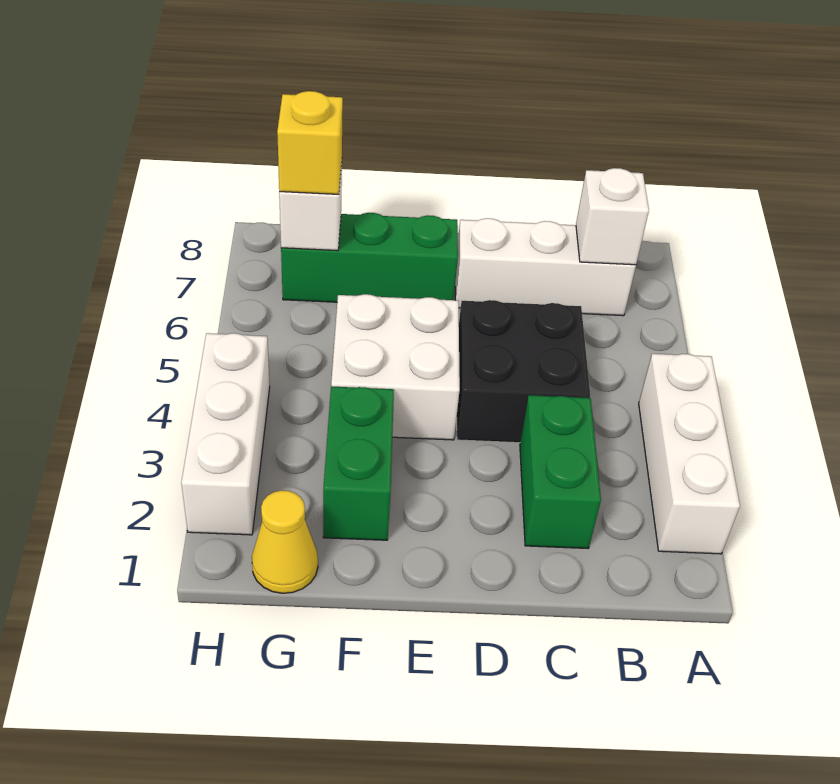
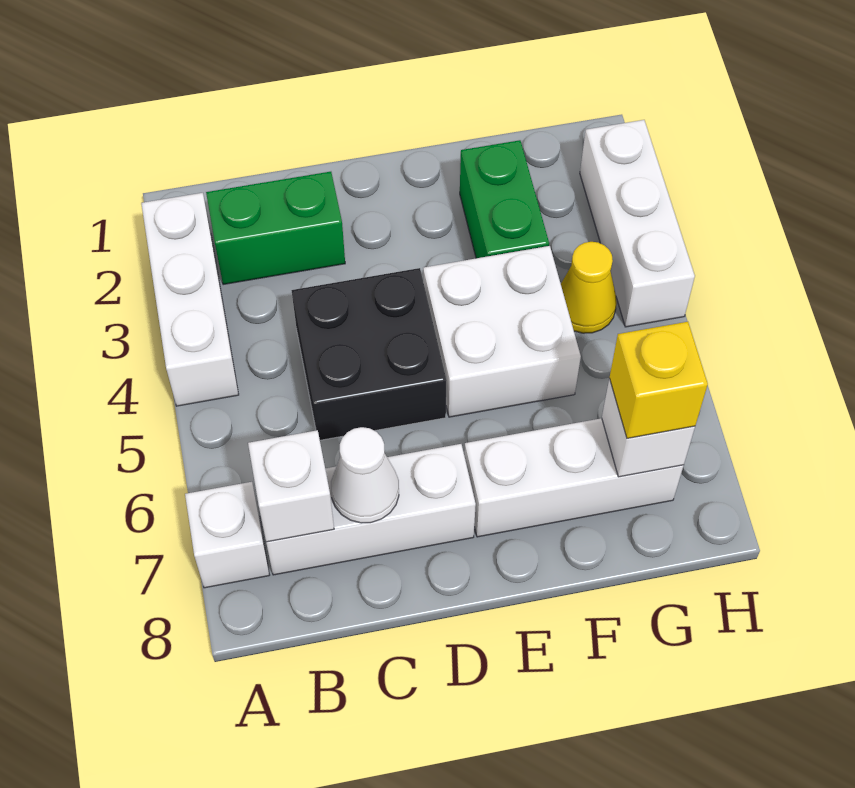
none -> white 1x1 brick [185,482,269,588]
green 1x2 brick [520,395,601,548] -> green 1x2 brick turned to [206,172,345,285]
none -> white 1x1 cone [331,427,399,523]
green 1x3 brick [281,213,458,302] -> white 1x3 brick [464,418,684,537]
yellow 1x1 cone [252,490,318,593] -> yellow 1x1 cone moved to [561,242,617,333]

